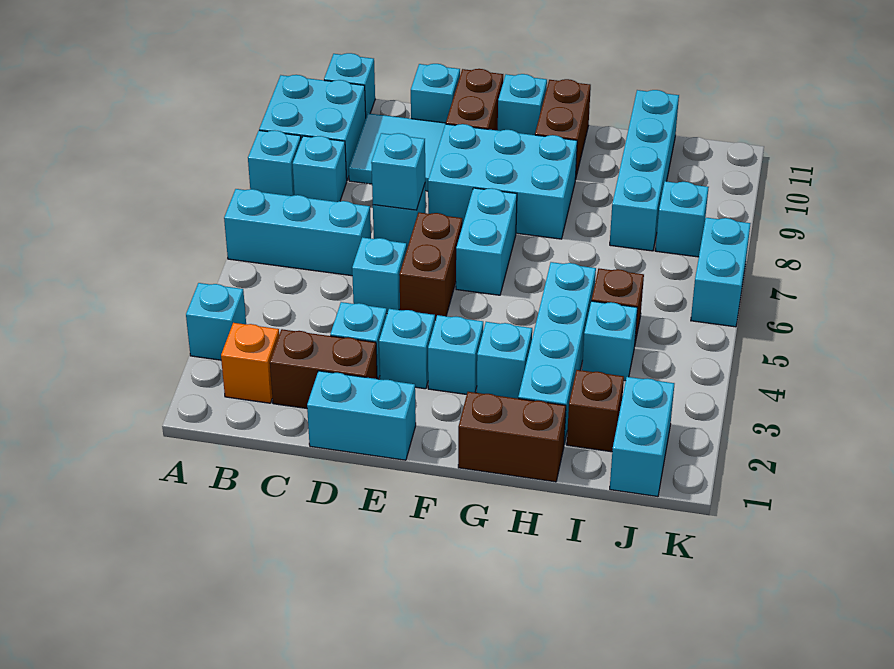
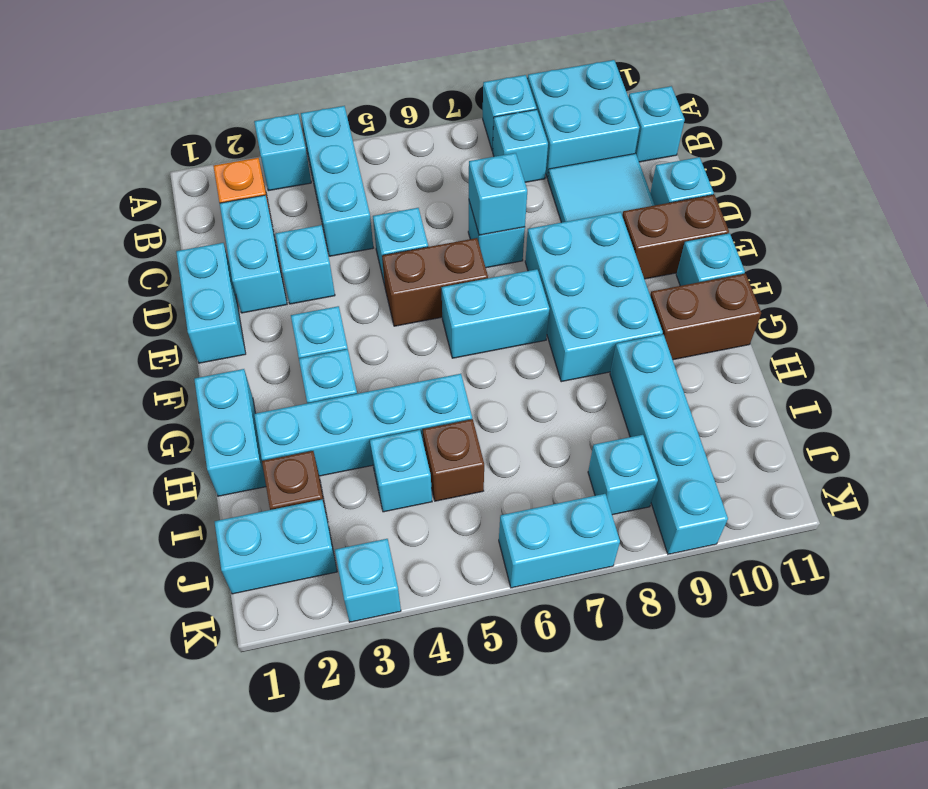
cyan 1x3 brick [224,189,371,276] -> cyan 1x3 brick moved to [301,106,373,256]
brown 1x2 brick [270,329,377,408] -> cyan 1x2 brick [220,195,287,313]
cyan 1x1 brick [379,309,435,389] -> cyan 1x1 brick moved to [335,539,401,622]
brown 1x2 brick [458,392,566,482] -> cyan 1x2 brick [194,369,266,496]
cyan 1x4 brick [610,90,679,251] -> cyan 1x4 brick turned to [610,334,728,554]

